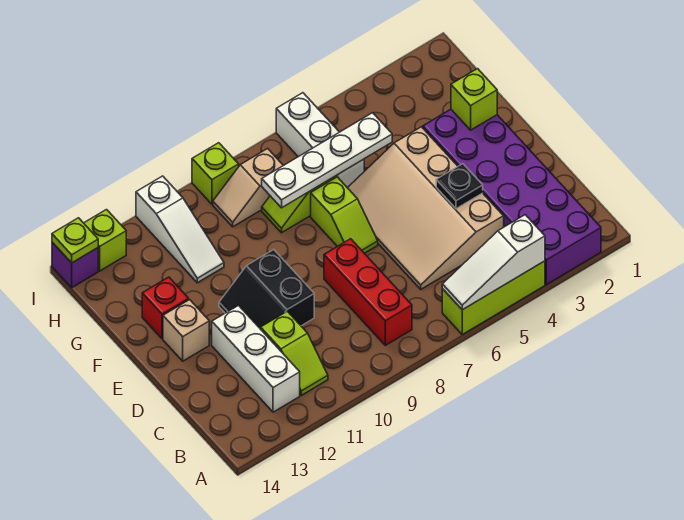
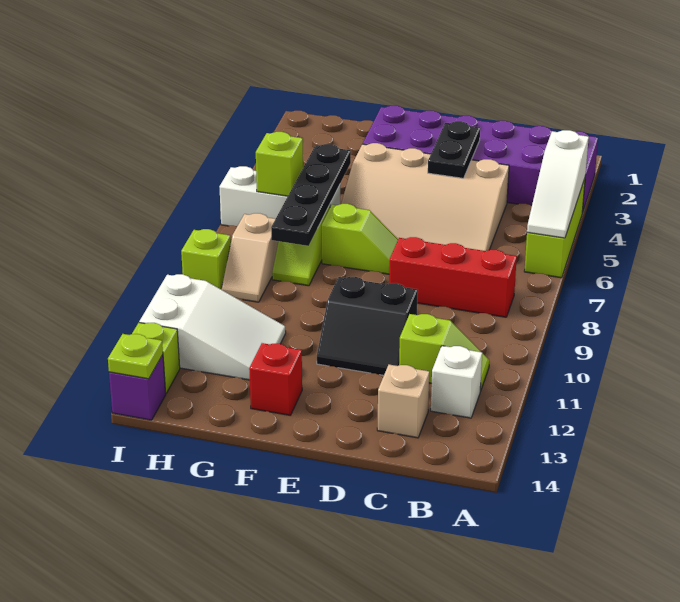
white 1x3 brick [212,306,300,412] -> white 1x1 brick [431,346,482,418]
black 1x1 plate [436,164,483,209] -> black 1x2 plate [428,121,480,178]
tan 1x1 brick [163,300,209,361] -> tan 1x1 brick moved to [377,365,429,438]
lime 1x1 brick [451,69,497,130] -> lime 1x1 brick moved to [256,132,303,196]
white 1x4 plate [262,113,392,208] -> black 1x4 plate [271,144,351,246]
white 1x3 slope [136,176,224,283] -> white 2x3 slope [139,274,286,380]

